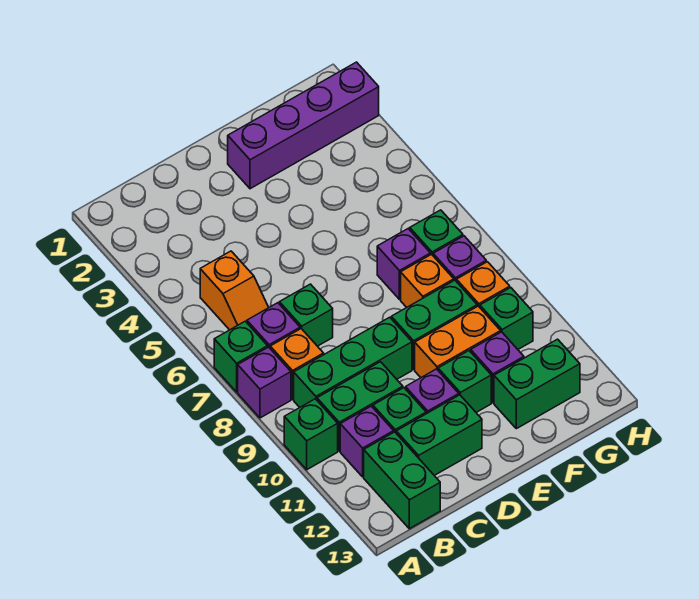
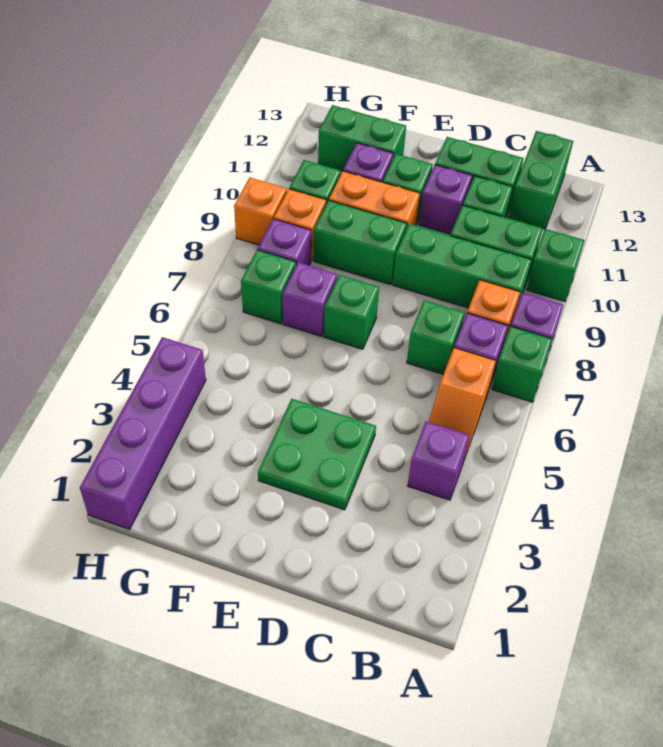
orange 1x2 slope [200,251,269,330] -> orange 1x2 slope turned to [429,348,496,460]
purple 1x1 brick [340,406,394,477] -> purple 1x1 brick moved to [407,421,470,500]
none -> green 2x2 plate [258,399,376,510]
purple 1x4 brick [228,62,379,189] -> purple 1x4 brick turned to [80,337,206,529]
none -> green 1x1 brick [324,275,379,349]
orange 1x1 brick [401,254,454,307] -> orange 1x1 brick moved to [234,178,287,245]

